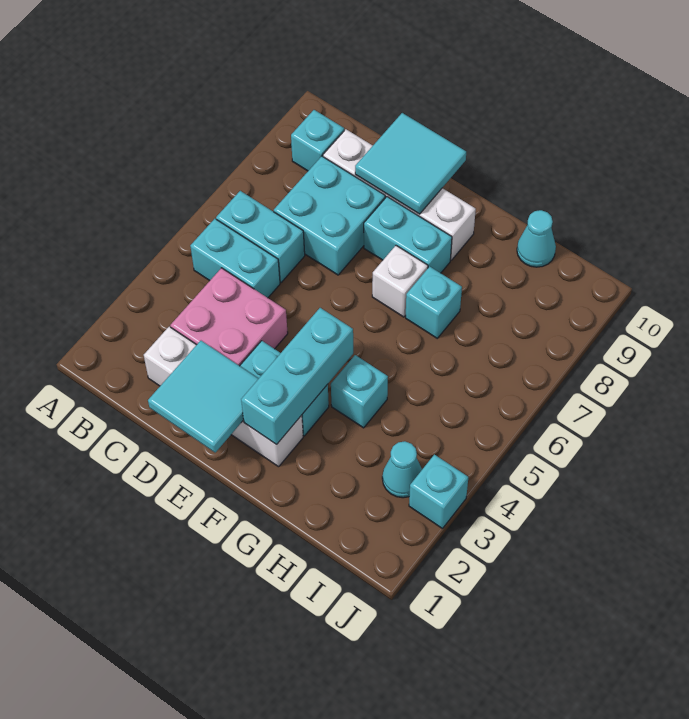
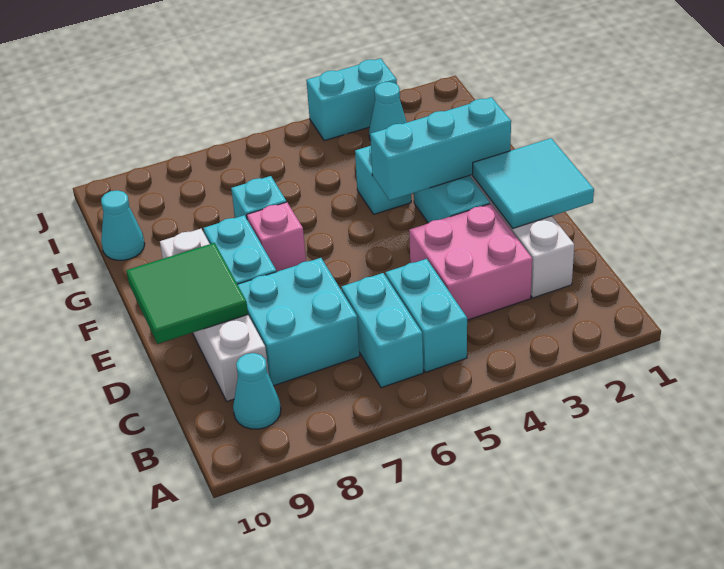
cyan 1x1 brick [291,110,344,171] -> cyan 1x1 cone [233,353,281,429]
cyan 2x2 tile [355,113,466,214] -> green 2x2 tile [126,243,248,344]
white 1x1 brick [372,246,428,317] -> pink 1x1 brick [247,202,306,272]
cyan 1x1 brick [409,454,468,529] -> cyan 1x2 brick [306,58,397,141]

